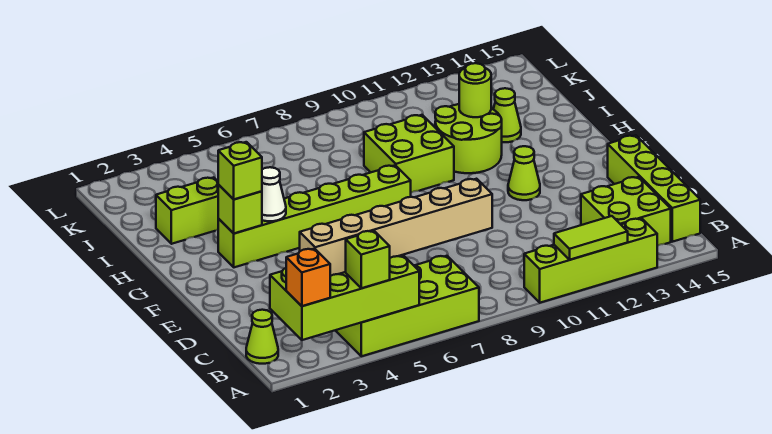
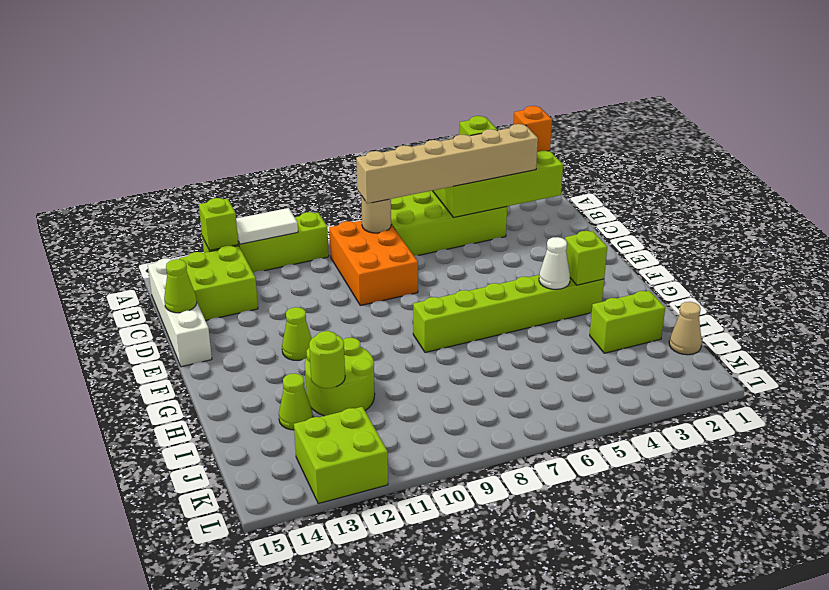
lime 1x2 tile [554,216,628,260] -> white 1x2 tile [236,208,298,244]
lime 1x1 cone [246,310,278,364] -> lime 1x1 cone moved to [164,259,197,313]
none -> orange 2x3 brick [329,221,418,305]
none -> tan 1x1 round brick [361,196,391,233]
lime 1x4 brick [608,135,700,242] -> white 1x4 brick [148,258,212,367]
lime 1x1 brick [218,142,262,199] -> lime 1x1 brick moved to [199,198,238,251]
lime 2x2 brick [364,115,454,193] -> lime 2x2 brick moved to [294,407,388,503]
none -> tan 1x1 cone [669,302,702,355]

